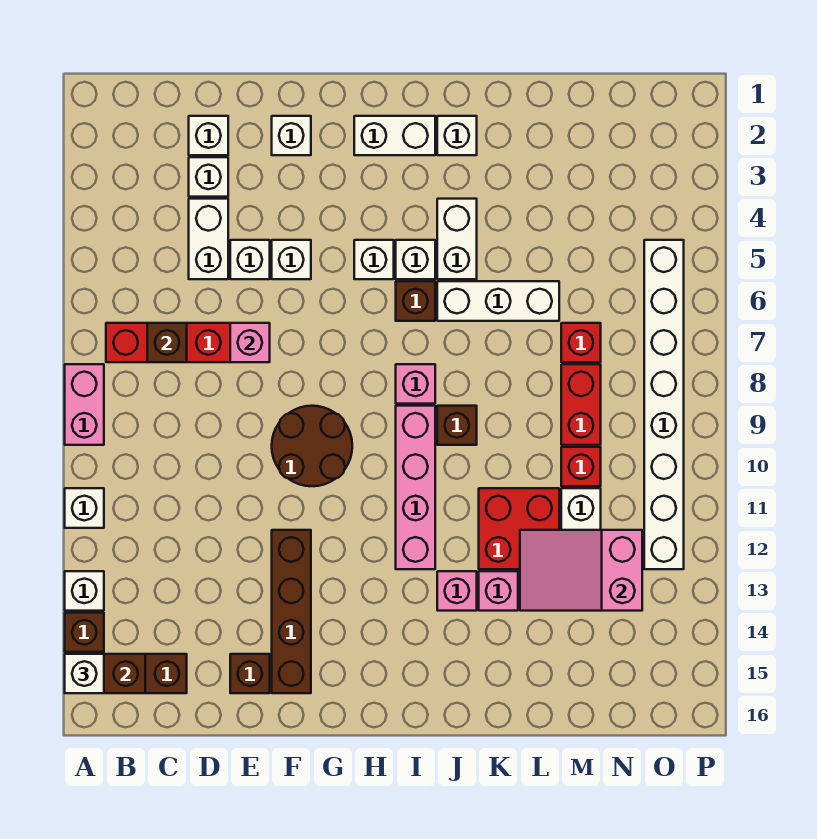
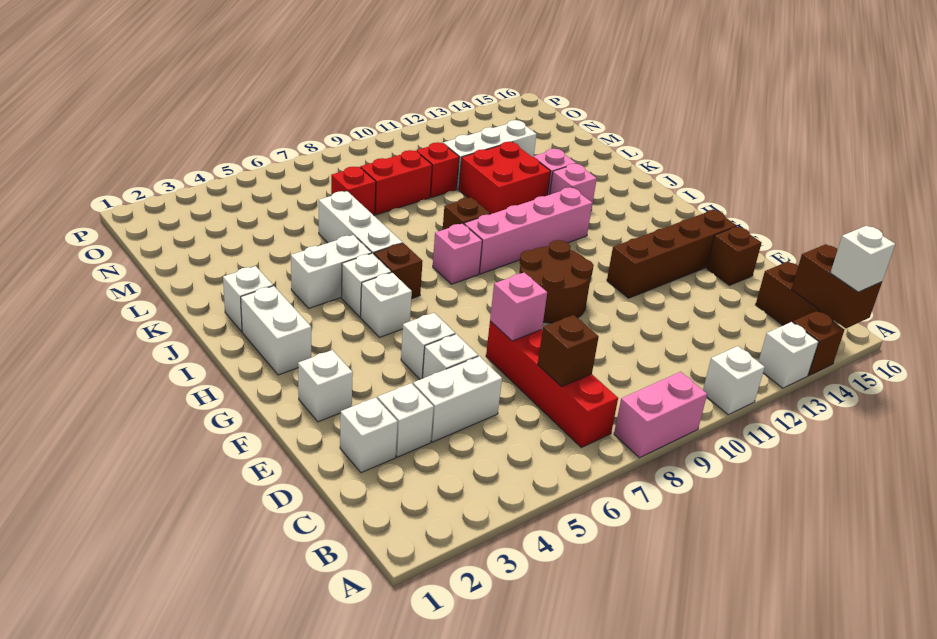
pink 2x3 slope [520,530,642,611] -> none
white 1x8 brick [644,240,684,569] -> none

